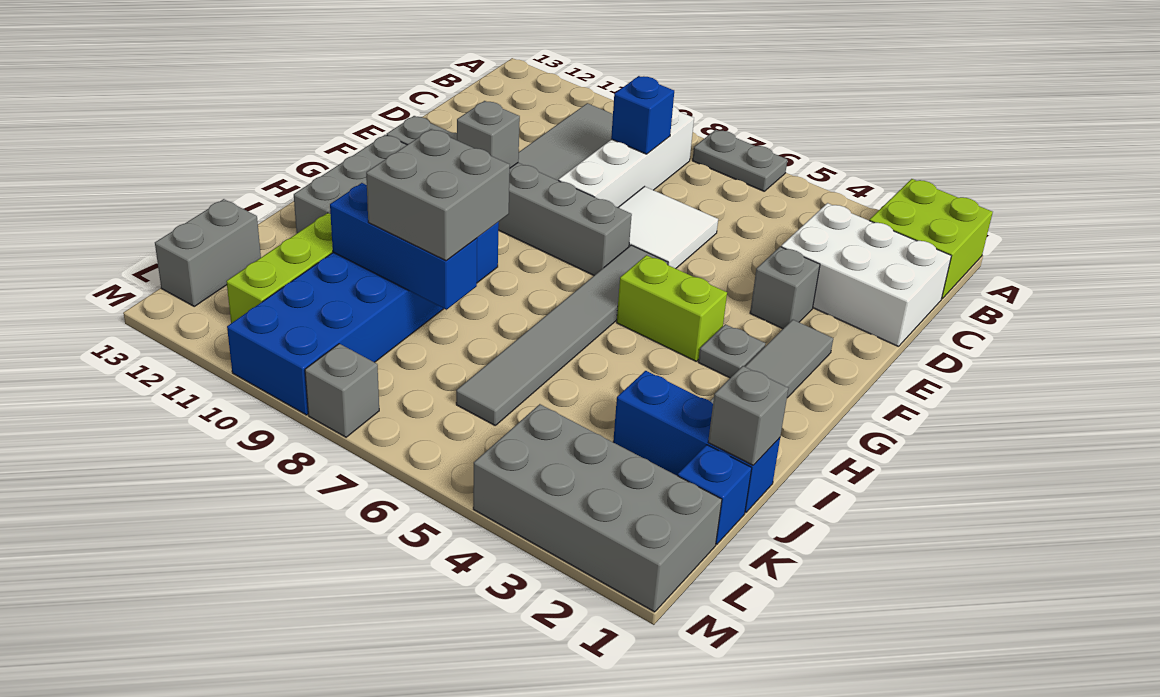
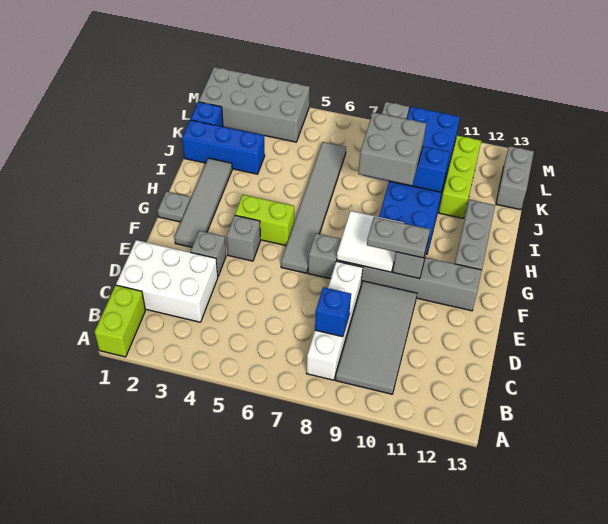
lime 2x2 brick [869,179,993,299] -> lime 1x2 brick [95,285,145,357]
grey 1x2 plate [693,130,787,191] -> grey 1x2 plate moved to [367,217,430,258]
white 2x2 tile [618,186,718,269] -> white 2x2 tile moved to [337,211,404,272]
grey 1x1 plate [698,324,765,378] -> grey 1x1 plate moved to [158,191,190,222]
grey 1x1 brick [708,366,788,465] -> grey 1x1 brick moved to [227,215,260,261]

